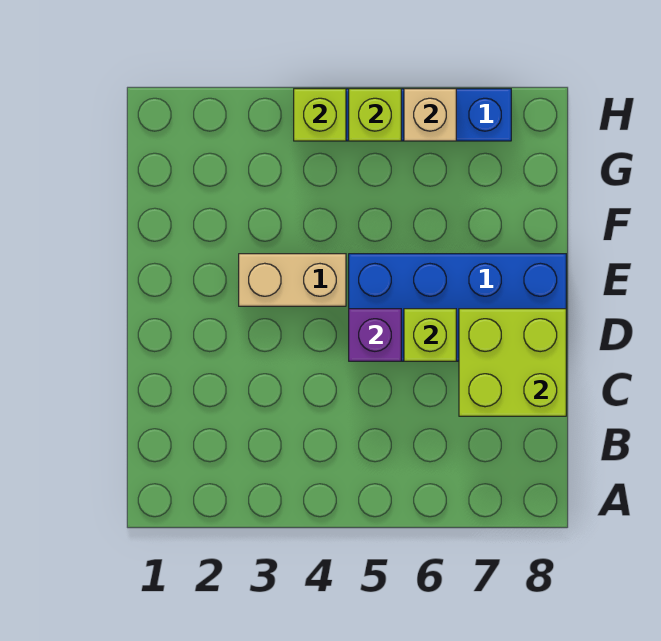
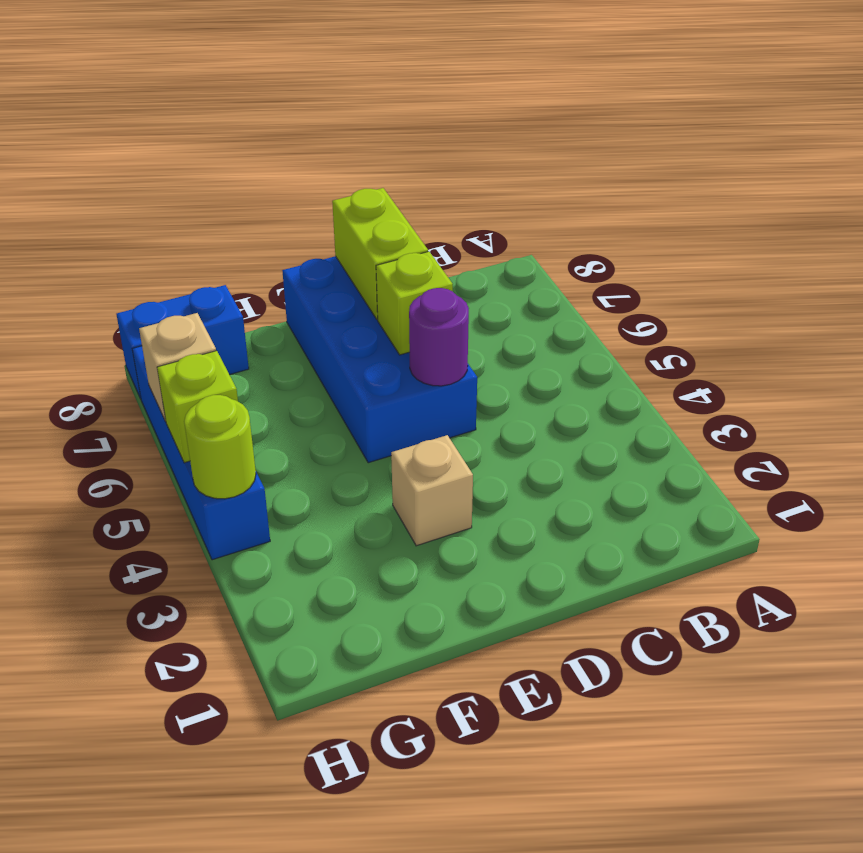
lime 2x2 brick [459,309,566,416] -> lime 1x2 brick [332,188,428,320]
purple 1x1 brick [349,309,401,361] -> purple 1x1 round brick [409,288,469,386]
tan 1x2 brick [239,254,346,306] -> tan 1x1 brick [391,435,473,546]
none -> blue 1x2 brick [117,285,249,398]
lime 1x1 brick [294,89,346,141] -> lime 1x1 round brick [184,395,256,499]

